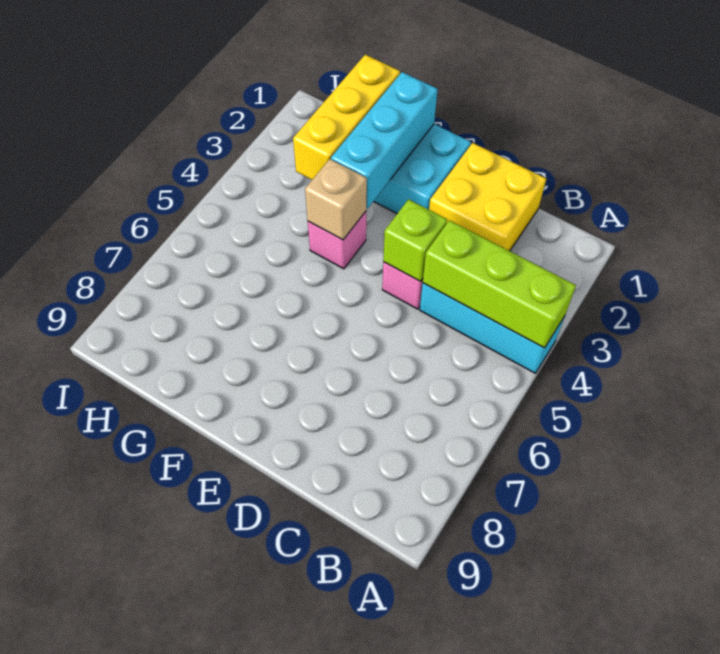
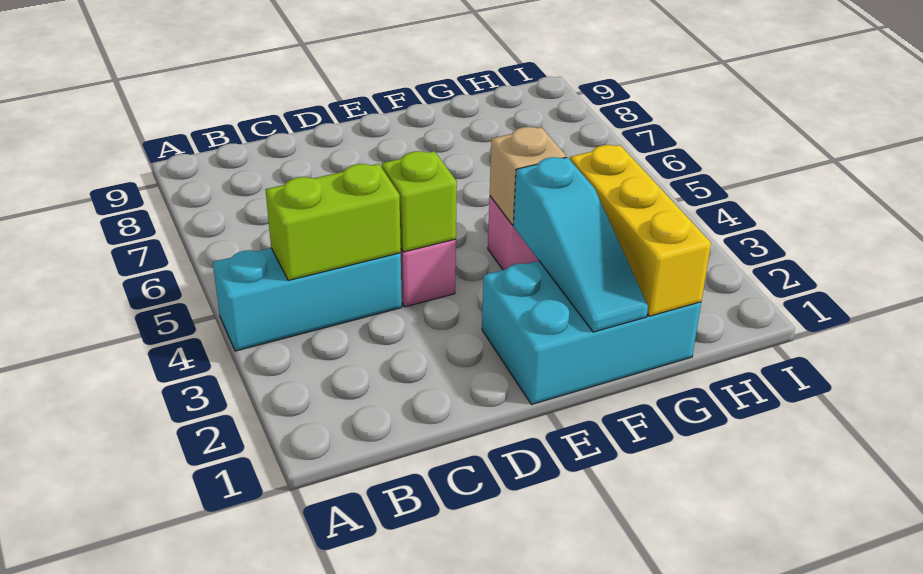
lime 1x3 brick [423,220,576,348] -> lime 1x2 brick [265,164,401,281]
yellow 2x2 brick [429,143,546,251] -> none
cyan 1x3 brick [331,72,438,209] -> cyan 1x3 slope [513,157,648,332]

